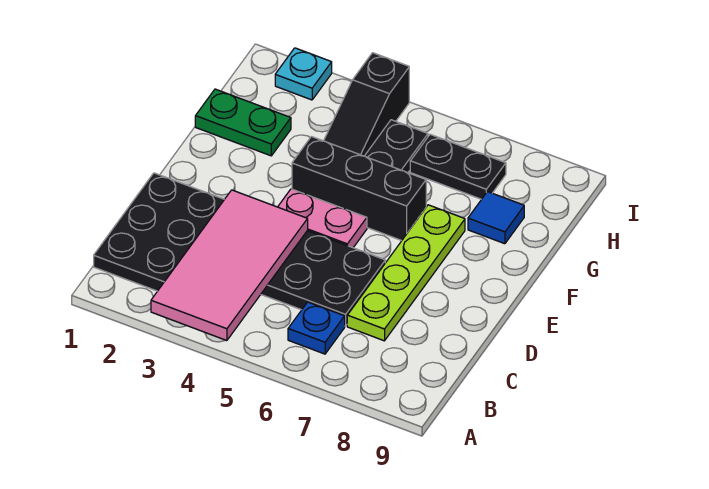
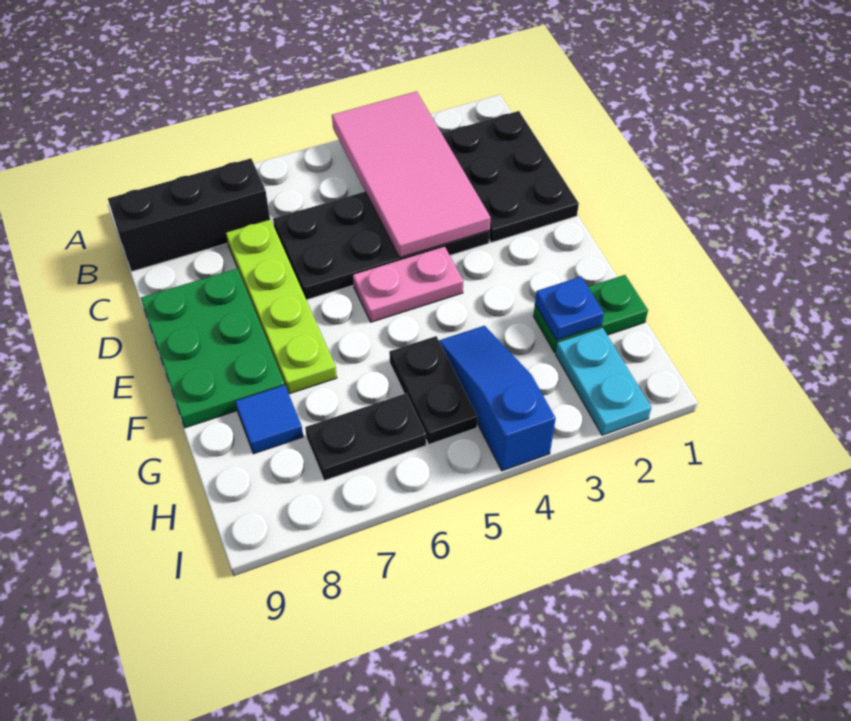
blue 1x1 plate [288,302,345,354] -> blue 1x1 plate moved to [535,277,604,340]
none -> green 2x3 plate [141,269,285,428]
black 1x3 brick [292,137,426,241] -> black 1x3 brick moved to [108,158,270,271]
black 1x3 slope [324,53,409,156] -> blue 1x3 slope [439,326,556,471]
cyan 1x1 plate [275,48,332,100] -> cyan 1x2 plate [556,328,651,435]

